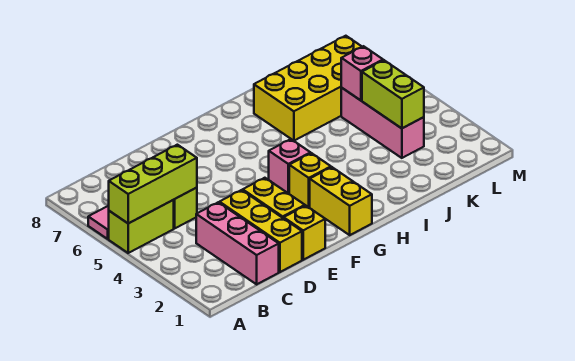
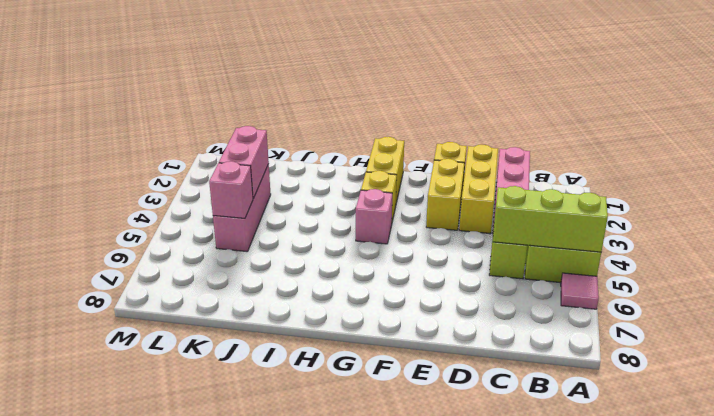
yellow 2x4 brick [254,36,362,141] -> none
lime 1x2 brick [362,60,424,128] -> pink 1x2 brick [219,126,269,198]

